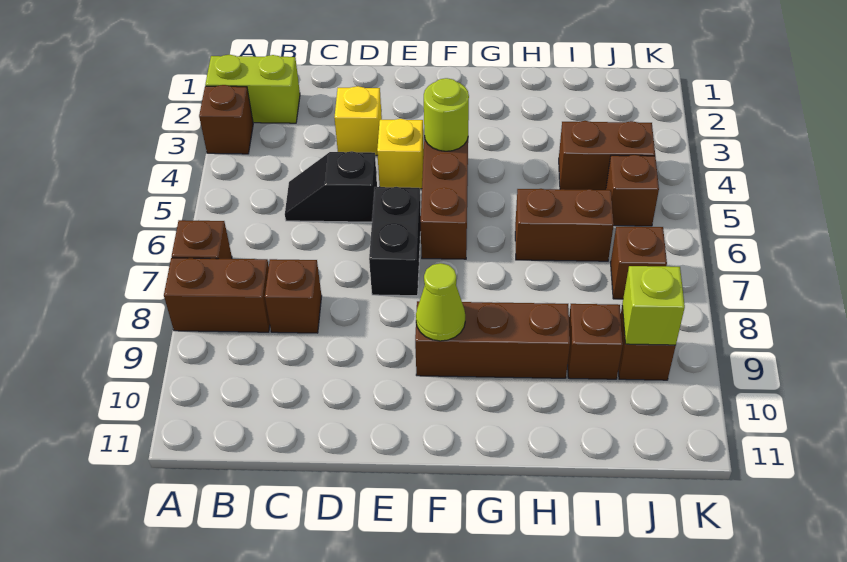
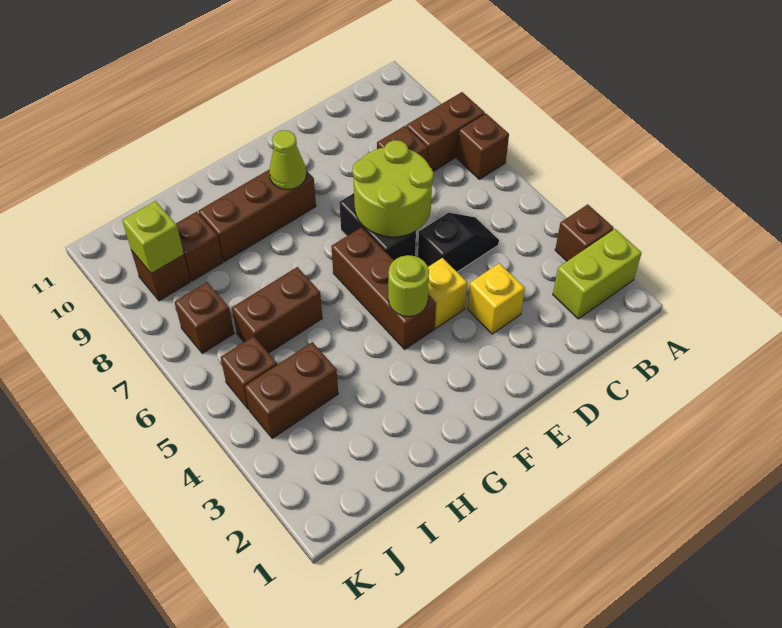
none -> lime 2x2 round brick [352,140,434,237]

